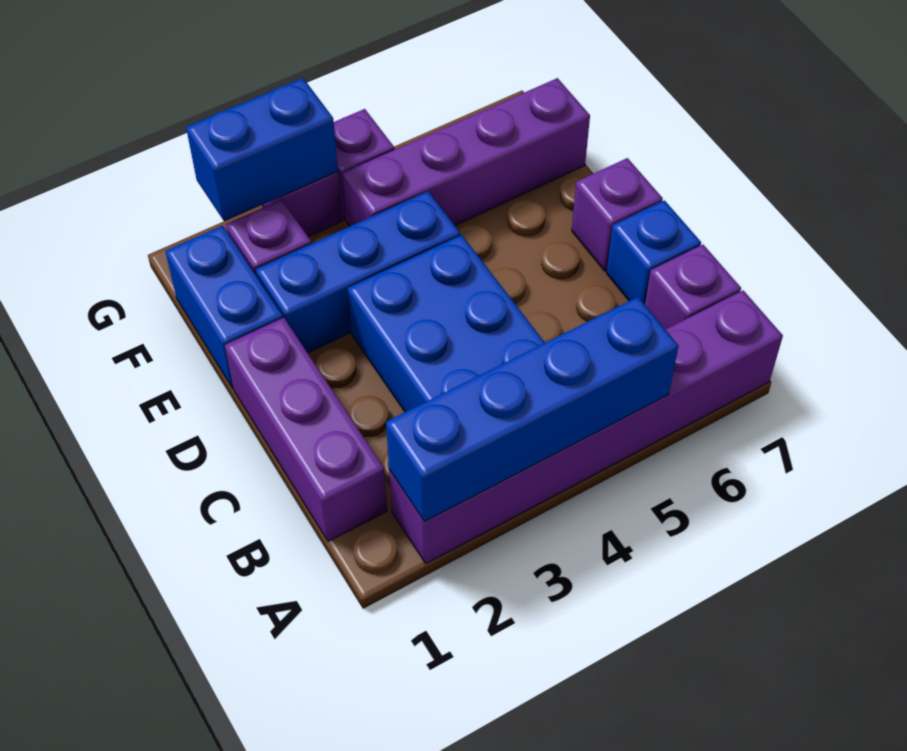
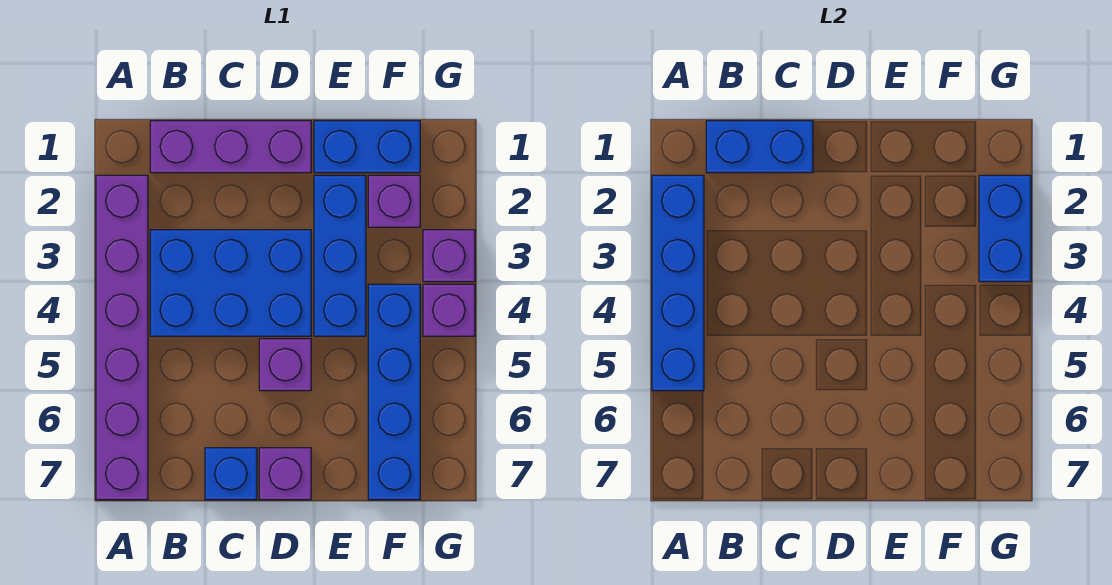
none -> blue 1x2 brick [706,121,813,173]
purple 1x1 brick [645,245,741,329] -> purple 1x1 brick moved to [259,339,311,391]
purple 1x4 brick [342,78,590,226] -> blue 1x4 brick [368,284,420,500]

